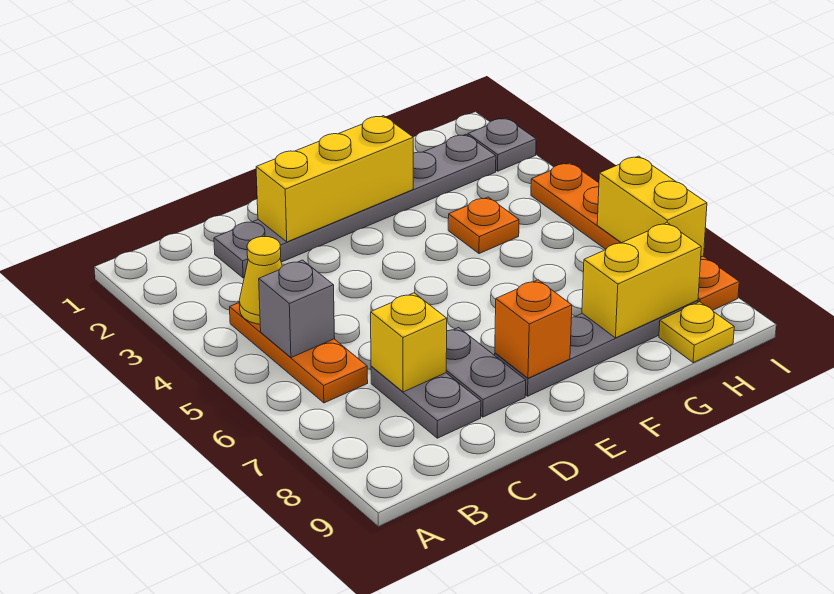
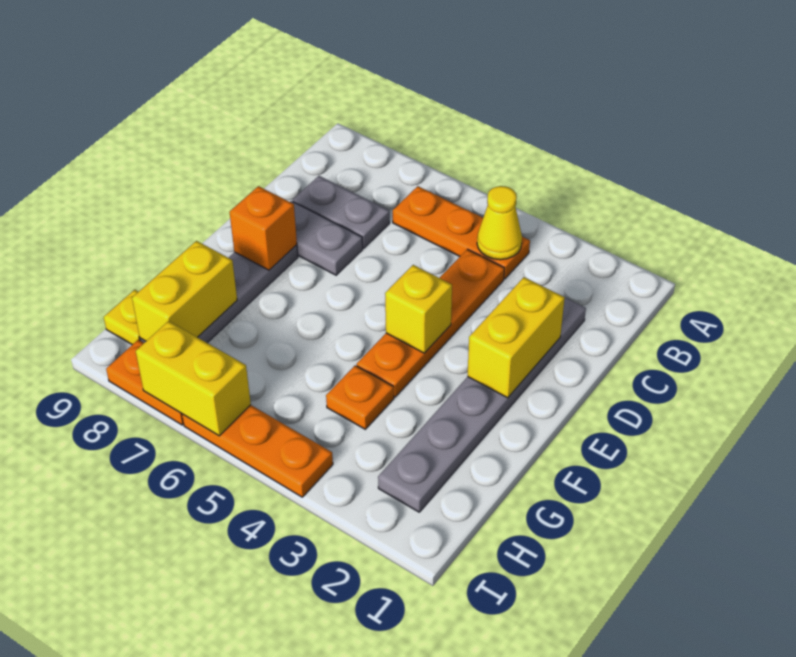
grey 1x1 brick [259,260,335,358] -> none
none -> orange 1x4 plate [357,249,505,397]
yellow 1x1 brick [371,293,447,392] -> yellow 1x1 brick moved to [385,265,452,353]
yellow 1x3 brick [256,116,413,242] -> yellow 1x2 brick [468,277,565,398]
grey 1x1 plate [468,118,536,171] -> none

